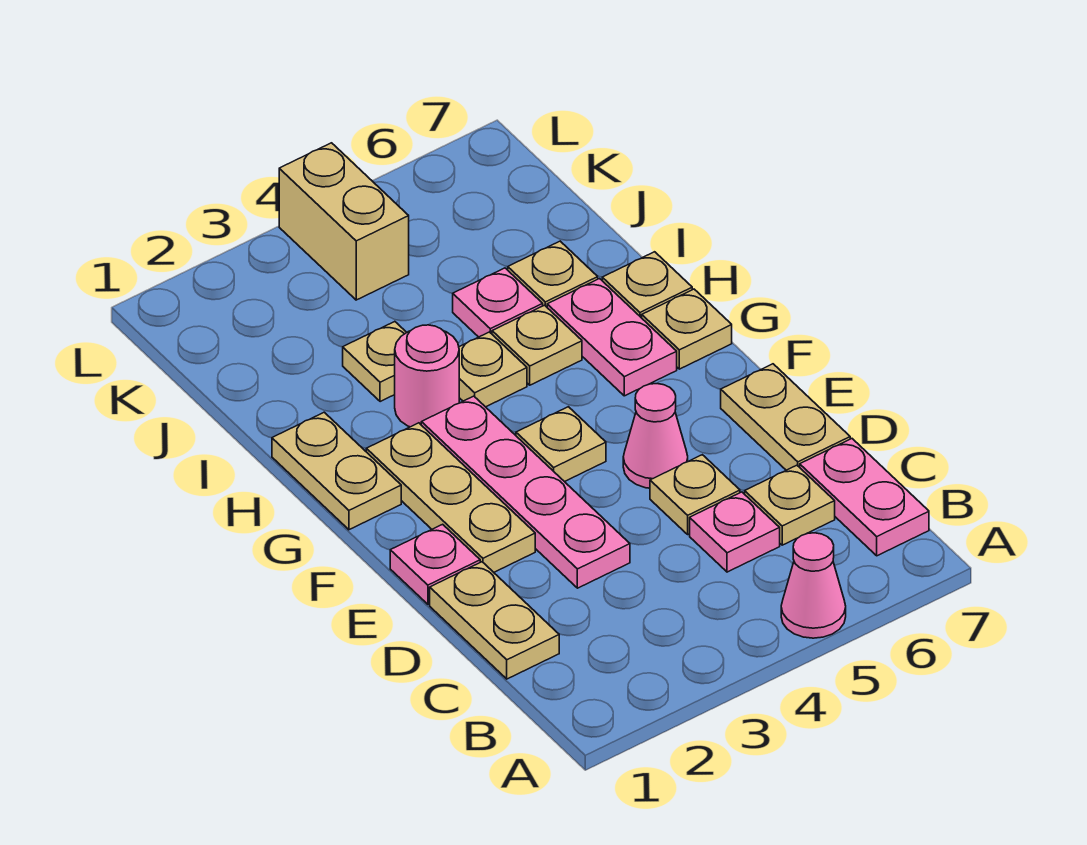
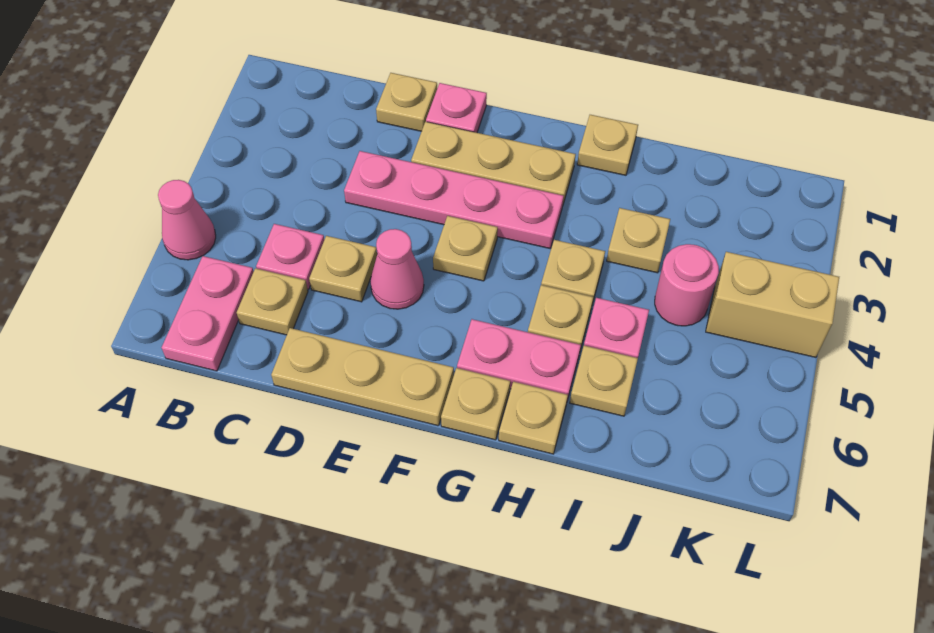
pink 1x2 plate [800,439,929,556] -> pink 1x2 plate turned to [162,256,254,371]
tan 1x2 plate [430,562,559,679] -> tan 1x1 plate [376,73,437,131]
tan 1x2 plate [721,364,850,470] -> tan 1x3 plate [271,328,454,426]
tan 1x2 plate [272,412,401,530] -> tan 1x1 plate [577,115,638,175]
pink 1x1 round brick [395,325,459,427] -> pink 1x1 round brick moved to [655,244,719,326]

